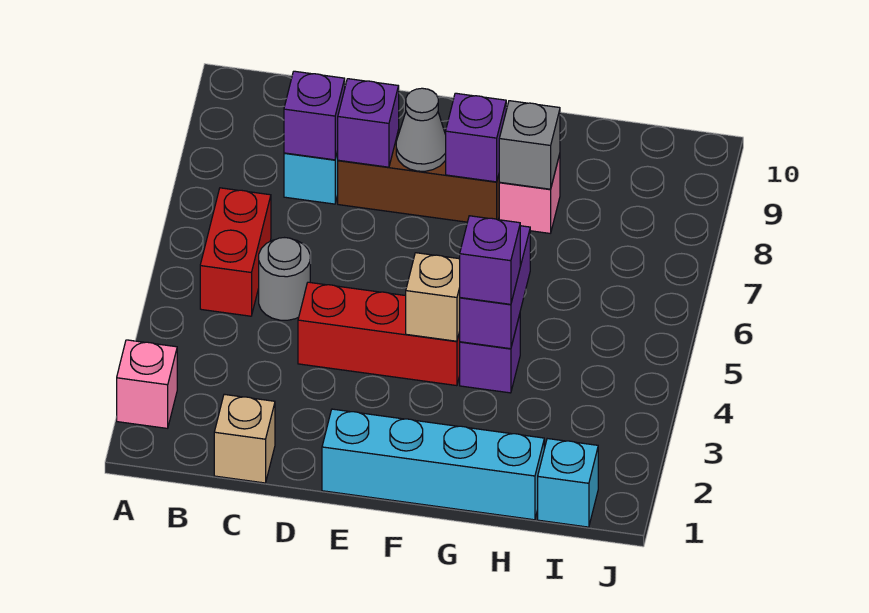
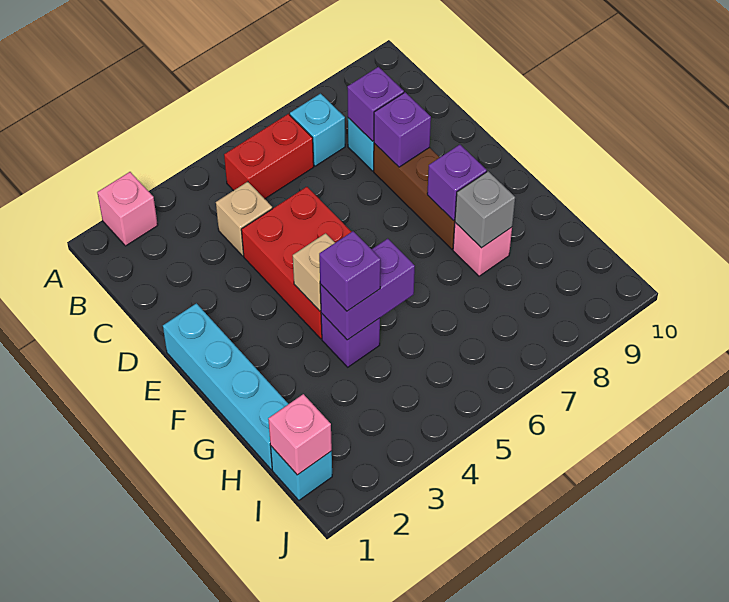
none -> cyan 1x1 brick [290,94,345,166]
tan 1x1 brick [214,394,275,483] -> tan 1x1 brick moved to [216,182,272,256]
grey 1x1 round brick [259,238,310,320] -> none
red 1x3 brick [298,282,460,386] -> red 2x3 brick [241,187,351,339]
grey 1x1 cone [396,88,446,171] -> none
none -> pink 1x1 brick [268,394,332,475]

